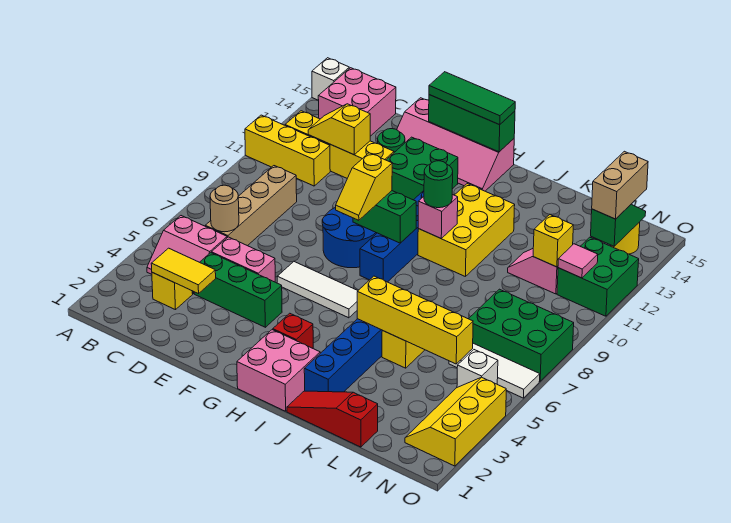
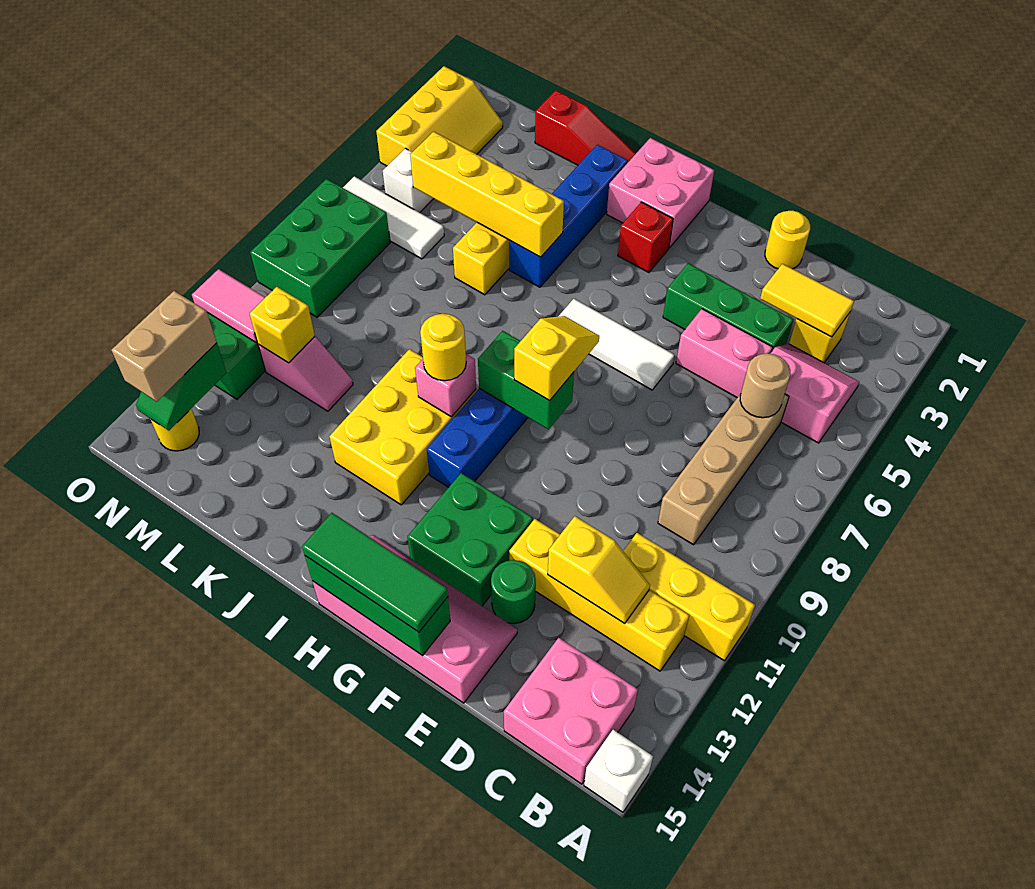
none -> yellow 1x1 round brick [765,210,810,269]
blue 2x2 round brick [322,207,377,268] -> none
green 1x1 round brick [424,161,453,208] -> yellow 1x1 round brick [420,314,466,381]
green 2x3 brick [469,289,574,381] -> green 2x3 brick turned to [250,179,390,317]
pink 1x1 tile [558,244,598,278] -> pink 1x2 tile [192,269,265,343]

